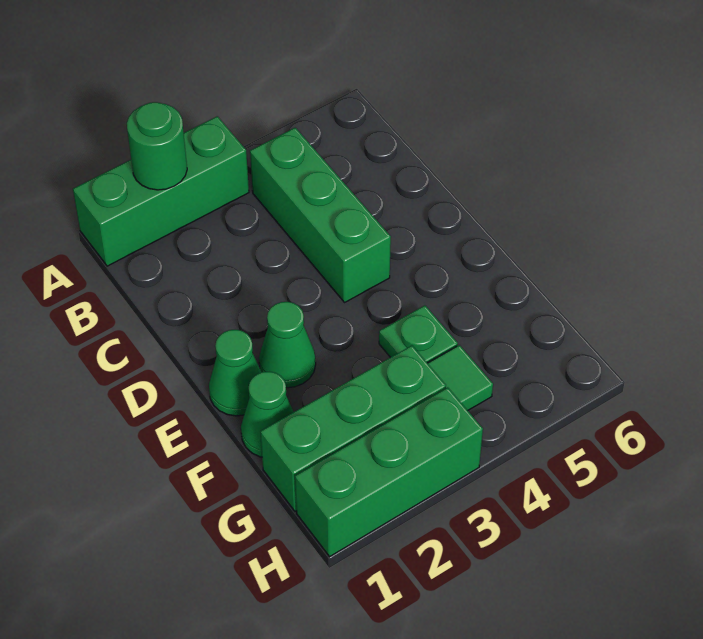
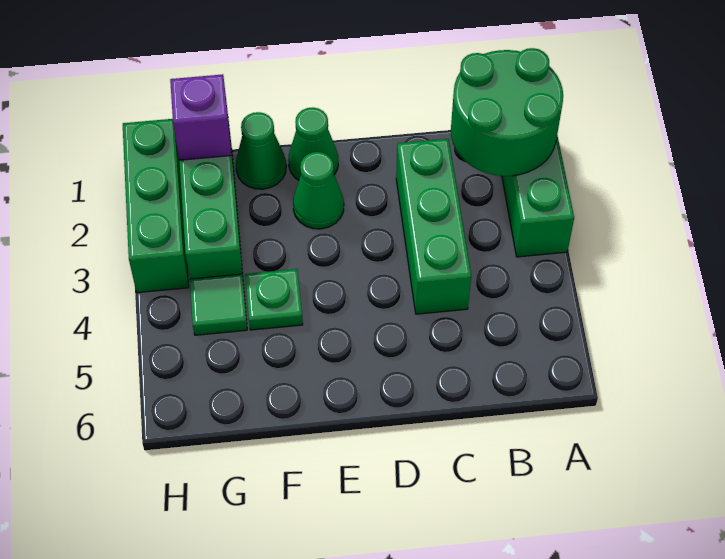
green 1x1 round brick [127,102,187,190] -> green 2x2 round brick [451,48,563,176]
green 1x3 brick [250,128,391,302] -> green 1x3 brick turned to [396,139,471,314]
none -> purple 1x1 brick [170,74,231,160]

